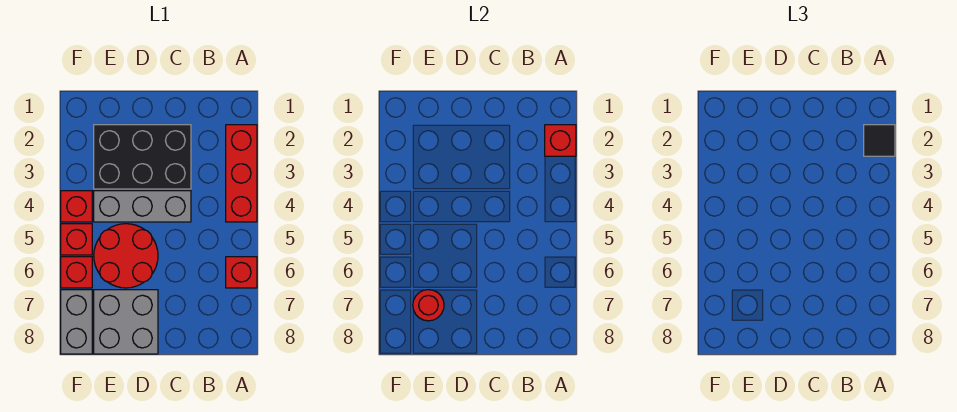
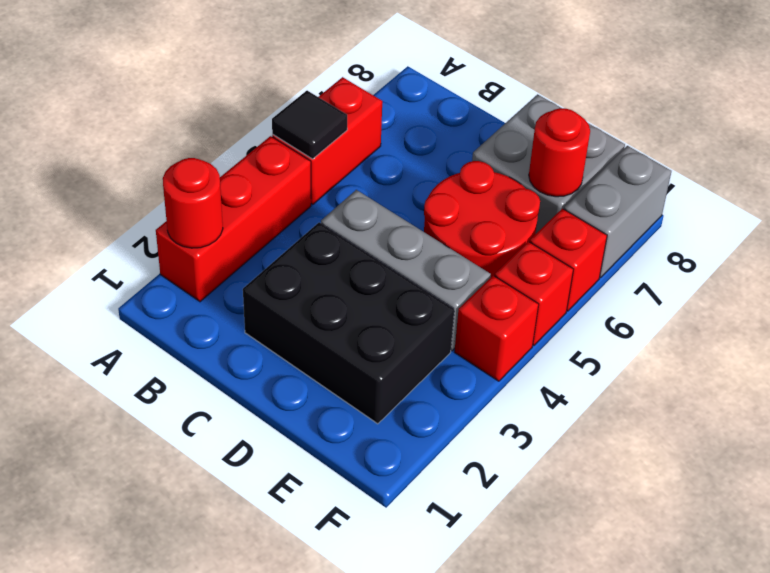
red 1x1 brick [545,125,576,156] -> red 1x1 round brick [163,158,223,248]
black 1x1 tile [864,125,895,156] -> black 1x1 tile moved to [272,91,347,159]
red 1x1 brick [226,257,257,288] -> red 1x2 brick [272,77,382,204]

